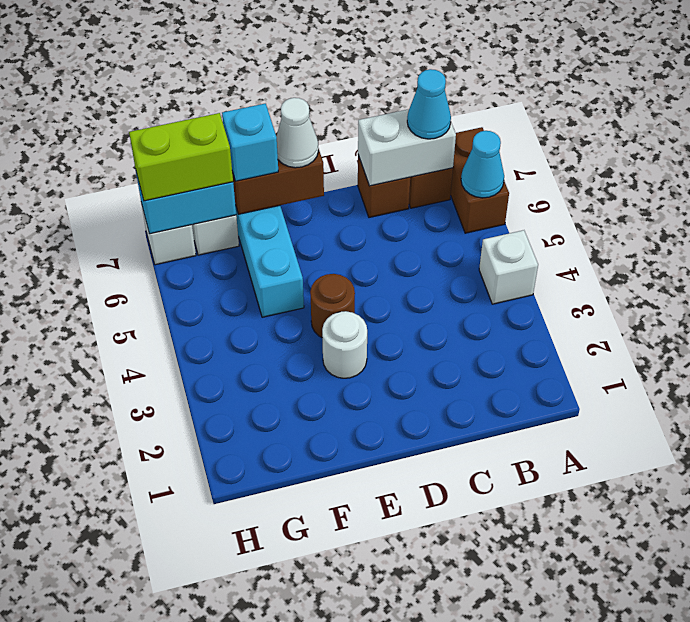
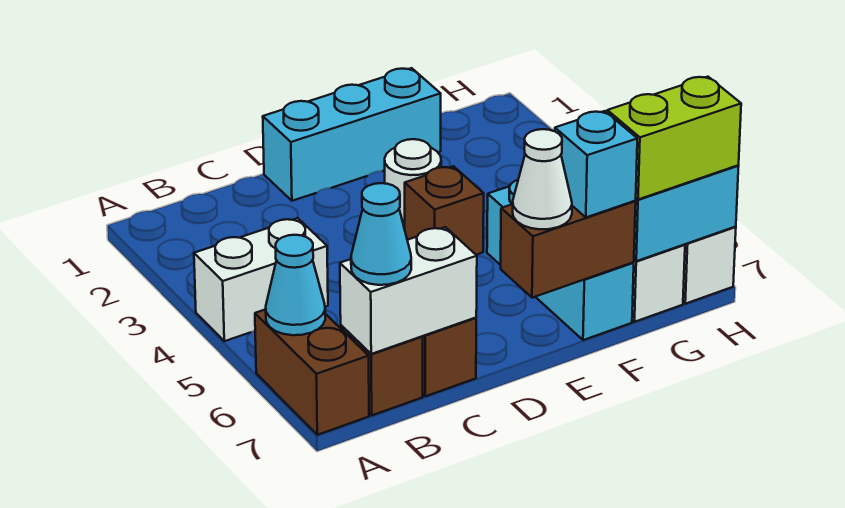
white 1x1 brick [479,230,538,304] -> white 1x2 brick [194,218,328,341]
none -> cyan 1x3 brick [263,68,441,201]
brown 1x1 round brick [310,274,355,337] -> brown 1x1 brick [405,166,484,255]

